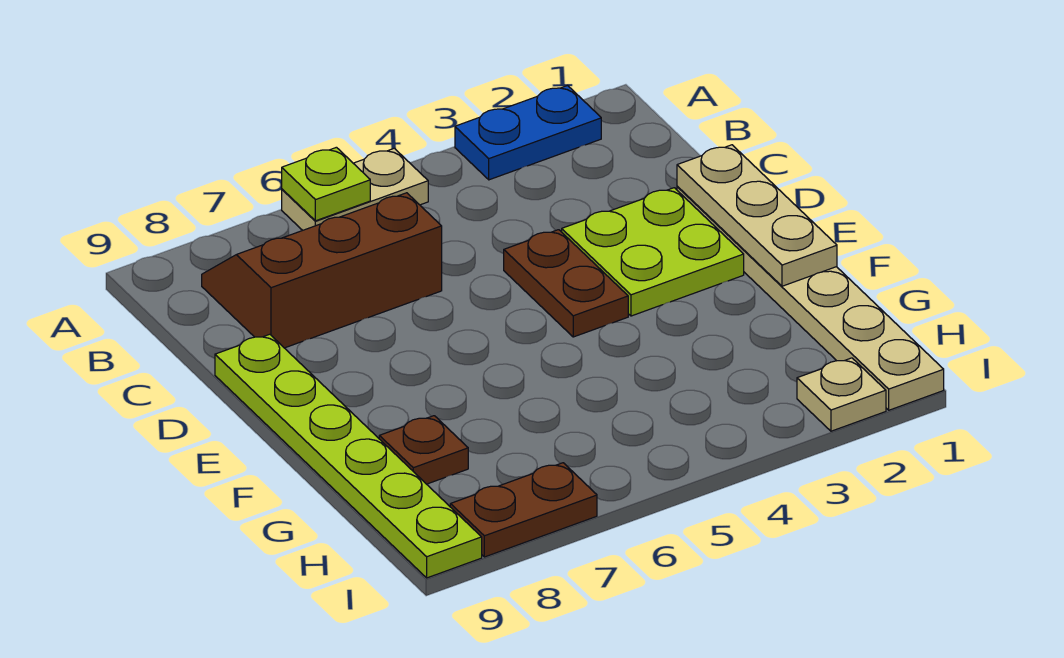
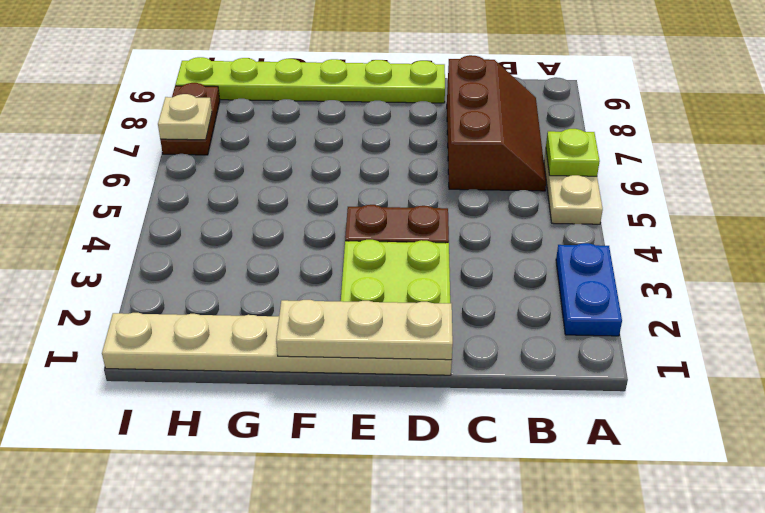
brown 1x1 plate [379,416,468,484] -> none
tan 1x1 plate [797,358,886,431] -> tan 1x1 plate moved to [158,94,212,140]

